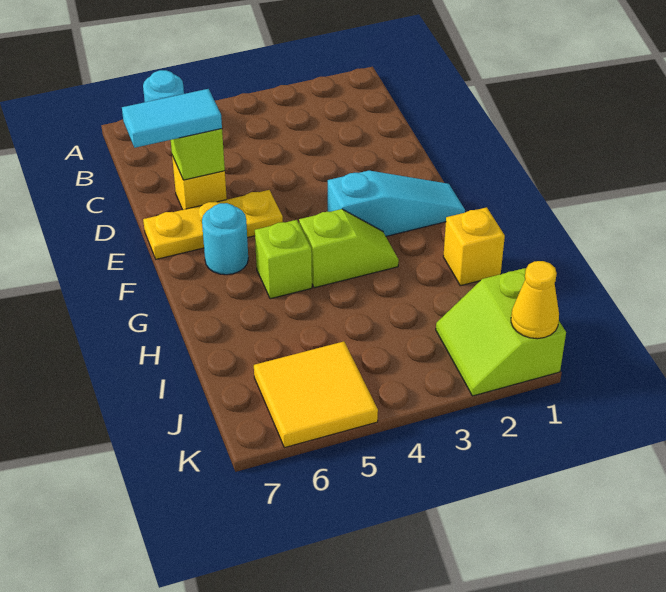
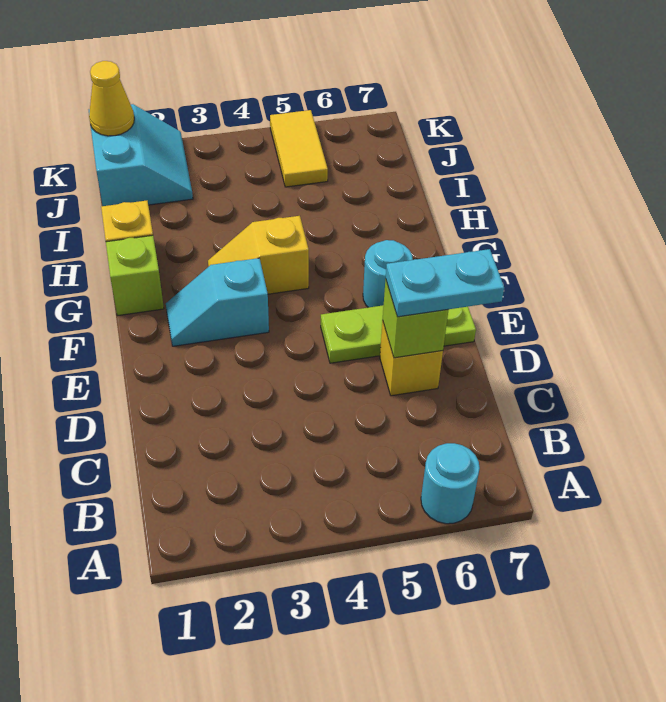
cyan 1x2 tile [122,89,222,148] -> cyan 1x2 plate [386,249,504,317]
yellow 1x3 plate [143,190,283,259] -> lime 1x3 plate [321,305,476,363]
cyan 1x3 slope [328,171,465,236] -> cyan 1x2 slope [166,258,269,346]
lime 1x2 slope [299,209,399,288] -> yellow 1x2 slope [208,216,309,294]
lime 1x1 brick [255,220,312,299] -> lime 1x1 brick moved to [106,235,164,316]
lime 2x2 slope [436,268,566,396] -> cyan 2x2 slope [89,104,193,206]
yellow 2x2 tile [254,341,378,448] -> yellow 1x2 tile [270,110,328,187]

